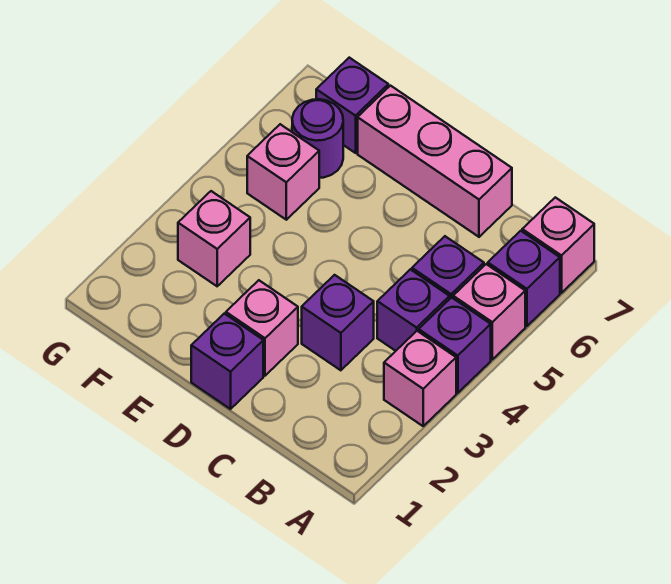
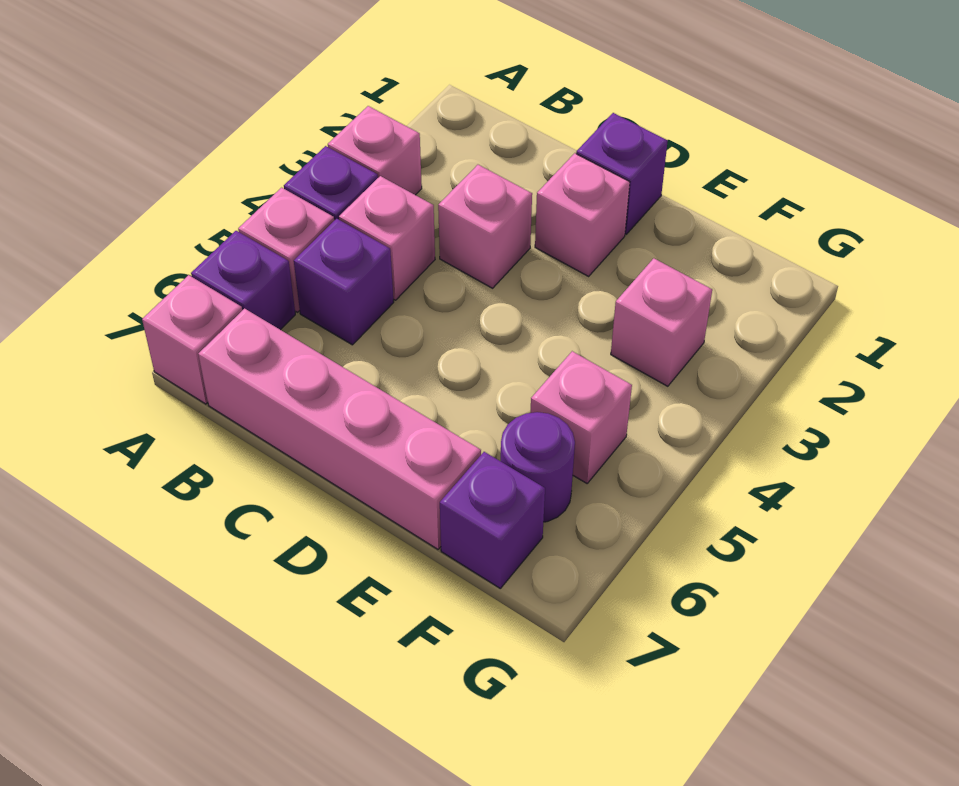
purple 1x1 brick [377,269,450,351] -> pink 1x1 brick [339,176,435,300]
purple 1x1 brick [302,275,374,370] -> pink 1x1 brick [438,165,532,288]
pink 1x3 brick [358,86,512,237] -> pink 1x4 brick [198,308,481,549]

